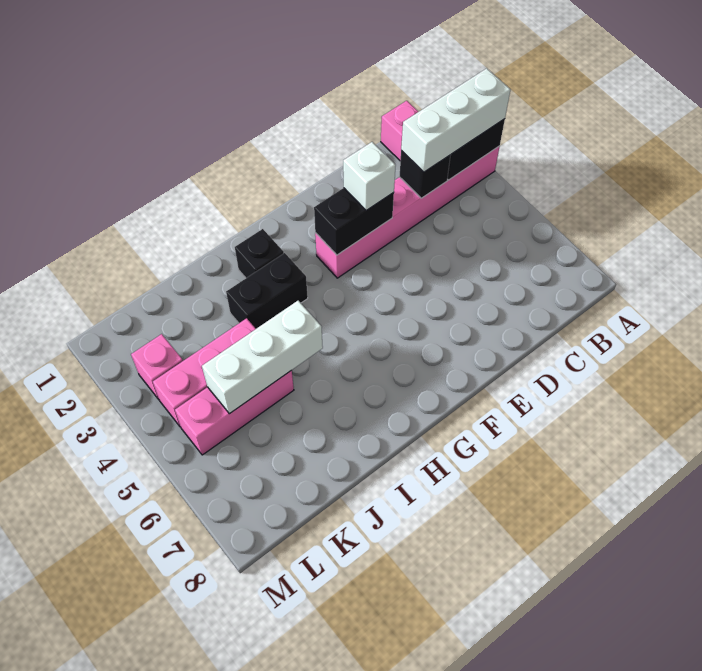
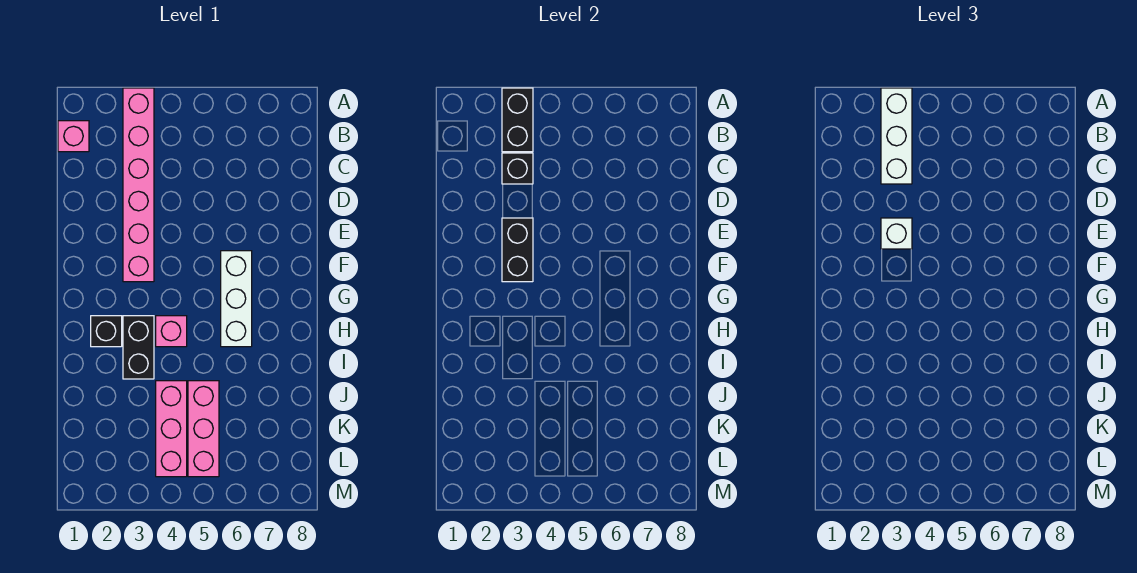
white 1x3 brick [202,301,323,414] -> white 1x3 brick moved to [221,251,252,347]
pink 1x1 brick [131,334,183,399] -> pink 1x1 brick moved to [156,316,187,347]

